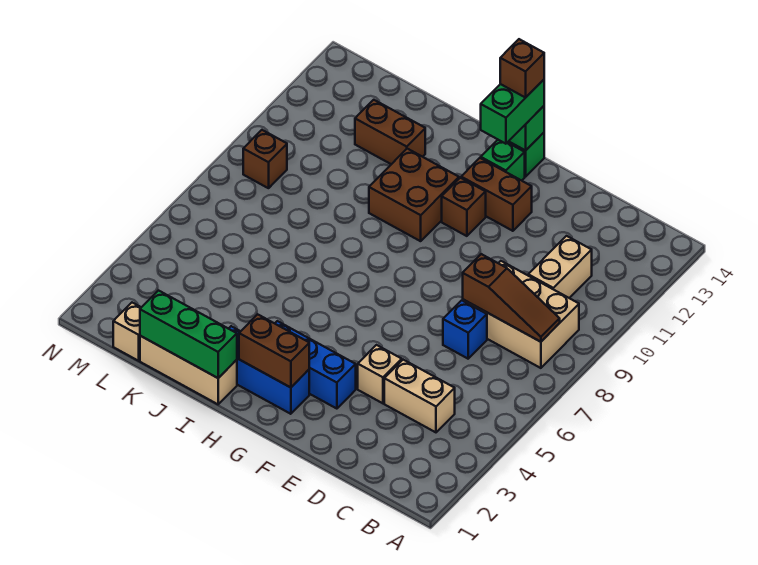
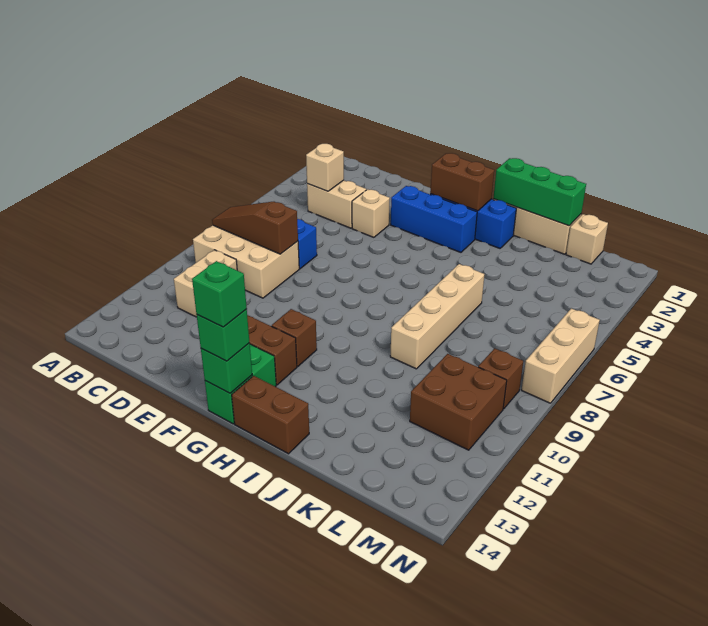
none -> tan 1x1 brick [306,144,344,191]
green 1x2 brick [481,80,544,144] -> green 1x1 brick [197,309,250,361]
brown 1x1 brick [500,39,544,98] -> green 1x1 brick [192,261,247,327]
brown 2x2 brick [369,149,459,241] -> brown 2x2 brick moved to [410,354,507,450]
none -> tan 1x4 brick [390,264,484,369]
brown 1x2 brick [355,100,425,164] -> brown 1x2 brick moved to [232,376,309,454]
none -> tan 1x3 brick [522,308,600,403]

